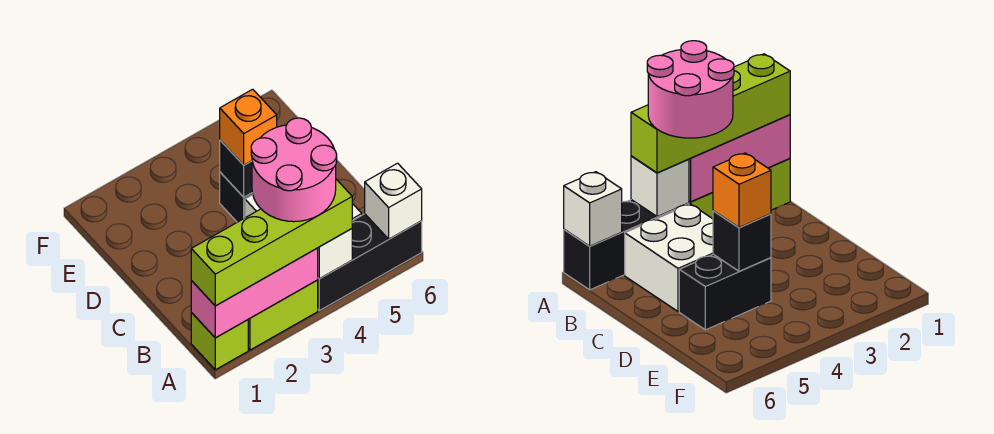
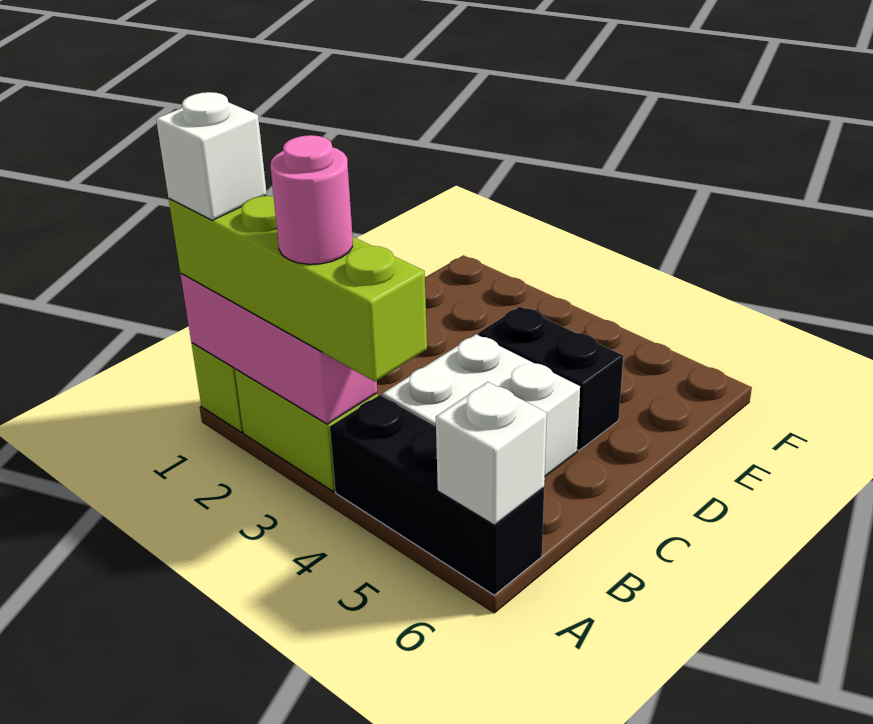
pink 2x2 round brick [251,118,337,222] -> pink 1x1 round brick [270,135,353,264]
white 1x1 brick [318,229,352,279] -> white 1x1 brick moved to [156,92,267,220]
black 1x1 brick [220,140,252,197] -> none
orange 1x1 brick [220,89,277,165] -> none

